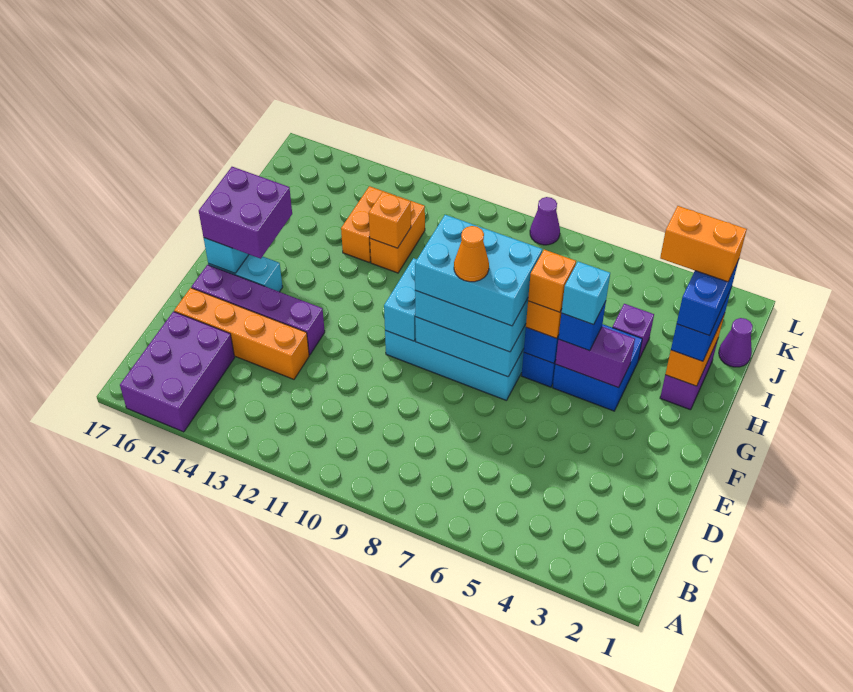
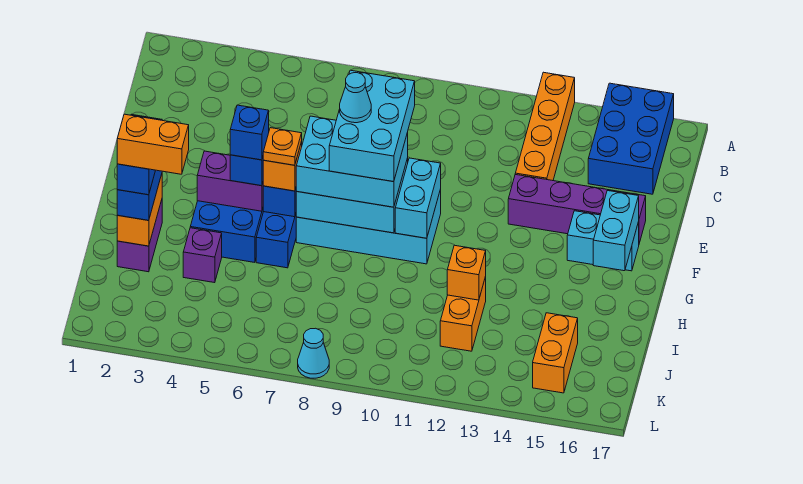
purple 2x3 brick [120,311,235,432] -> blue 2x3 brick [588,83,674,194]
orange 1x4 brick [174,288,309,379] -> orange 1x4 brick turned to [515,72,575,181]
cyan 2x3 brick [415,215,542,326] -> cyan 2x3 brick turned to [329,70,415,182]
orange 1x1 cone [454,226,489,282] -> cyan 1x1 cone [340,73,371,123]
purple 2x2 brick [199,167,292,259] -> none
cyan 1x1 brick [562,262,610,325] -> blue 1x1 brick [230,105,269,160]
orange 1x1 brick [528,250,576,312] -> orange 1x1 plate [263,128,302,165]
orange 1x2 brick [341,186,396,263] -> orange 1x2 brick moved to [533,313,578,393]
purple 1x1 cone [719,318,753,367] -> none
purple 1x1 cone [530,197,560,245] -> cyan 1x1 cone [298,328,329,378]

